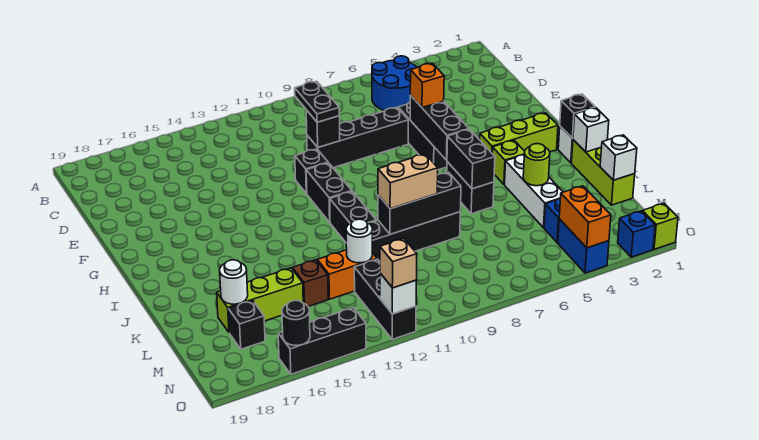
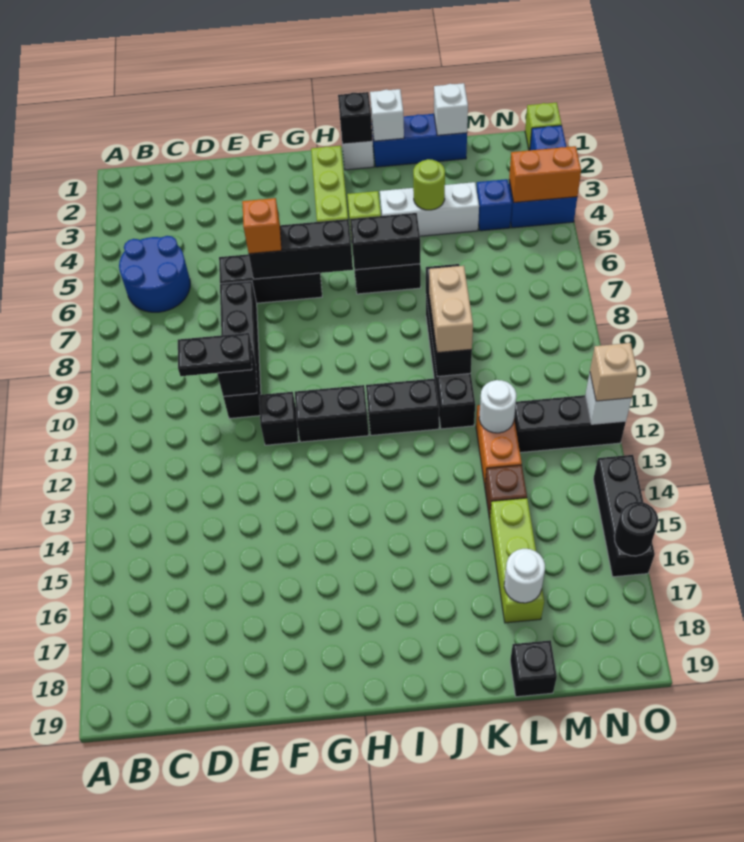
lime 1x3 brick [571,140,635,205] -> blue 1x3 brick [372,114,467,167]
black 1x1 brick [228,301,265,349] -> black 1x1 brick moved to [510,640,557,697]

